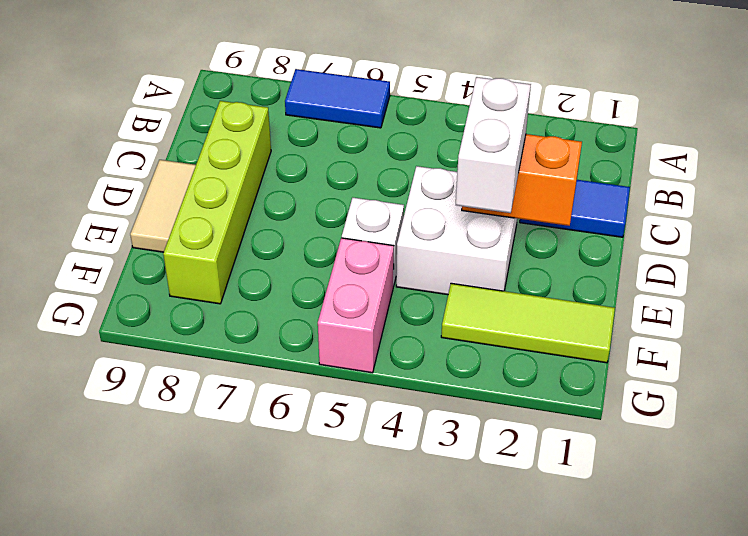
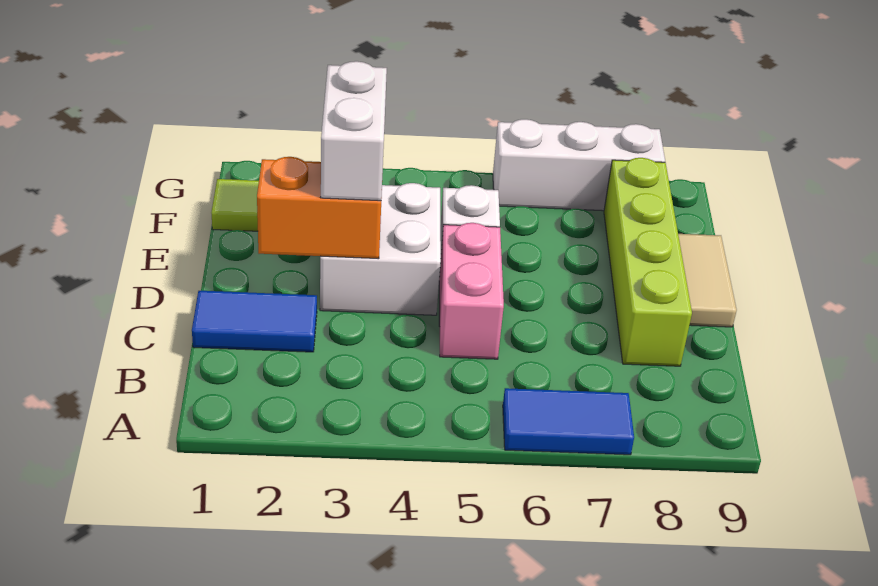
pink 1x2 brick [318,238,394,373] -> pink 1x2 brick moved to [439,223,504,359]
none -> white 1x3 brick [493,119,665,211]

